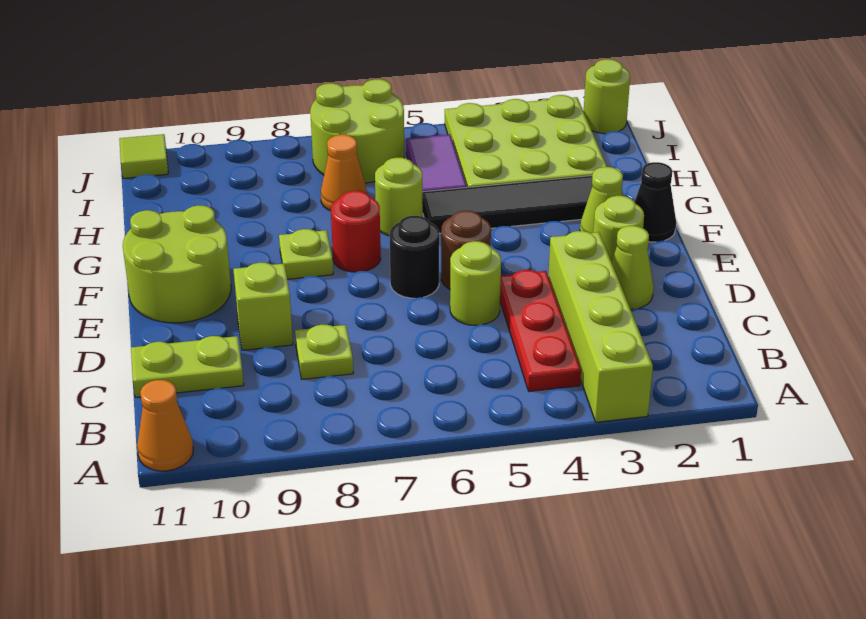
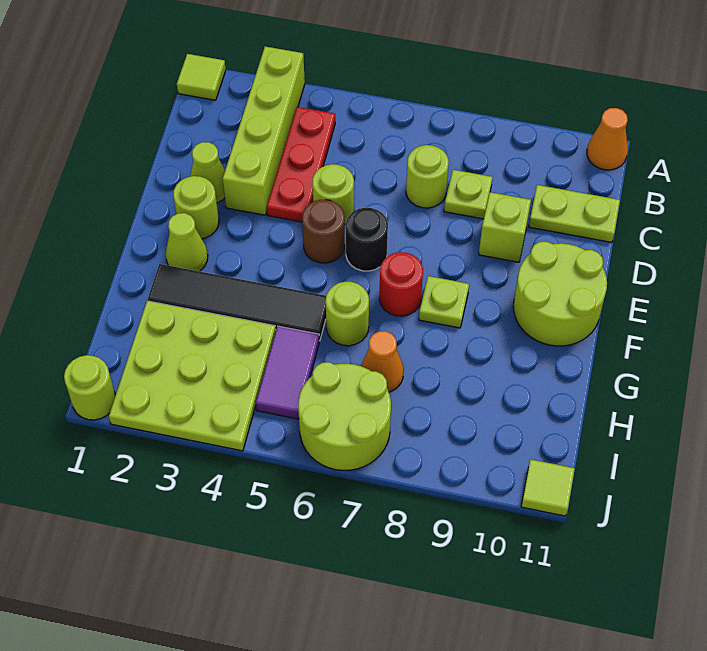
none -> lime 1x1 tile [177,54,226,100]
none -> lime 1x1 round brick [406,145,449,208]
black 1x1 cone [635,162,676,242] -> none

